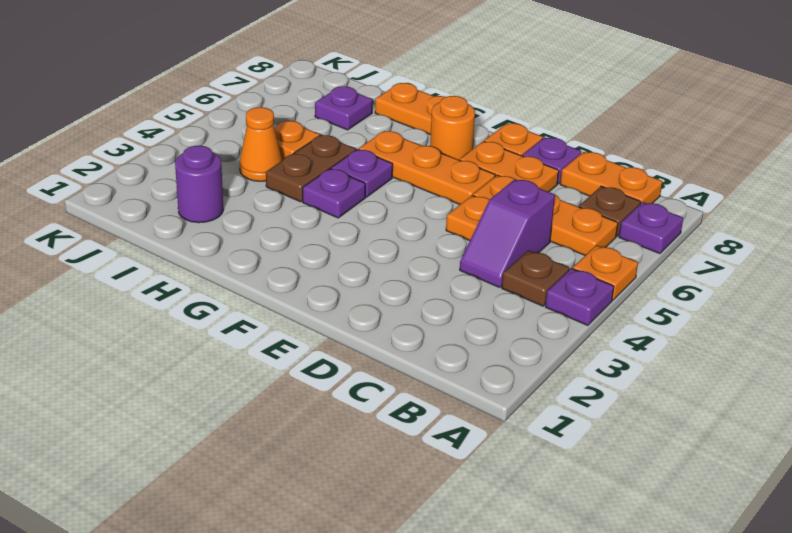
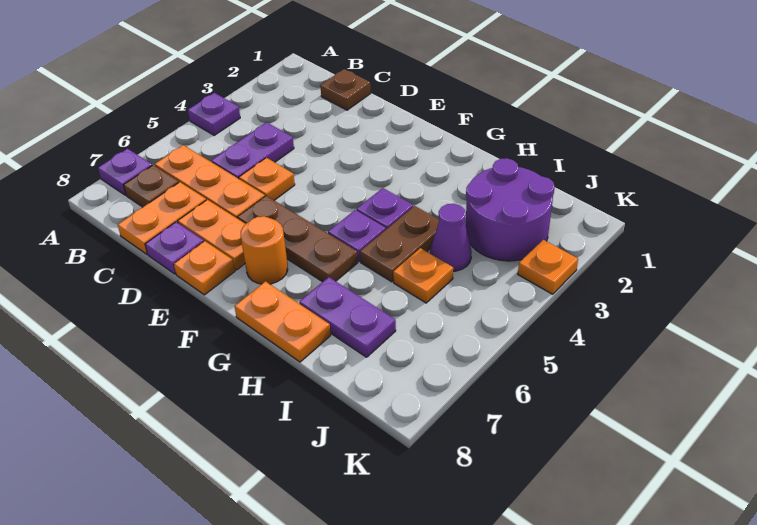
orange 1x1 plate [572,245,638,300] -> orange 1x1 plate moved to [518,240,578,294]
brown 1x1 plate [502,251,569,306] -> brown 1x1 plate moved to [320,69,371,110]
orange 1x2 plate [560,152,662,204] -> orange 1x2 plate turned to [118,182,206,254]
purple 1x2 slope [460,179,555,287] -> purple 1x2 plate [211,122,294,179]
orange 1x3 plate [359,131,495,204] -> brown 1x3 plate [238,196,358,282]
purple 1x1 round brick [175,146,224,223] -> purple 2x2 round brick [465,158,555,261]
orange 1x1 cone [239,107,283,181] -> purple 1x1 cone [430,204,472,271]
purple 1x1 plate [315,86,373,130] -> purple 1x2 plate [299,277,396,357]

